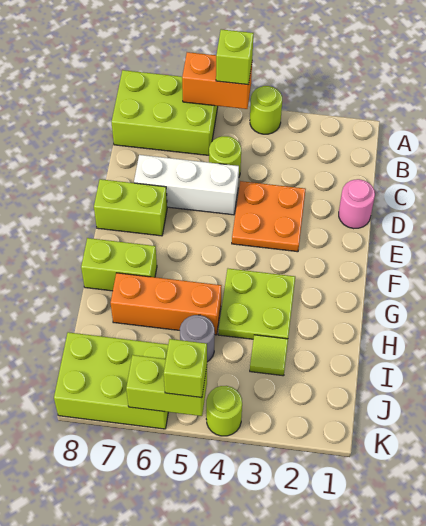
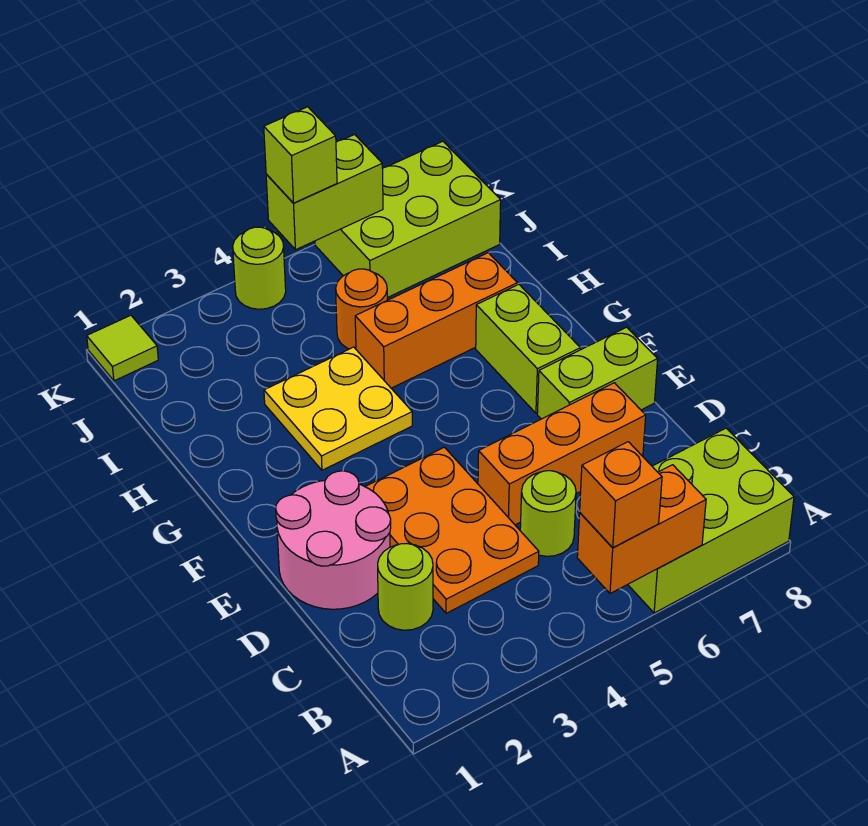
lime 1x1 round brick [250,86,282,134] -> lime 1x1 round brick moved to [378,544,433,630]
lime 1x1 brick [216,29,254,85] -> orange 1x1 brick [580,442,662,548]
pink 1x1 round brick [339,179,375,229] -> pink 2x2 round brick [276,471,391,609]
orange 2x2 plate [232,181,306,252] -> orange 2x3 plate [365,447,539,613]
white 1x3 brick [134,155,239,215] -> orange 1x3 brick [478,383,646,525]
lime 2x2 plate [218,269,295,339] -> yellow 2x2 plate [264,347,412,470]
lime 1x2 brick [81,238,157,291] -> lime 1x2 brick turned to [476,284,580,413]
lime 1x1 tile [250,335,288,376] -> lime 1x1 tile moved to [87,315,158,381]
grey 1x1 round brick [180,315,215,362] -> orange 1x1 round brick [336,269,387,349]

